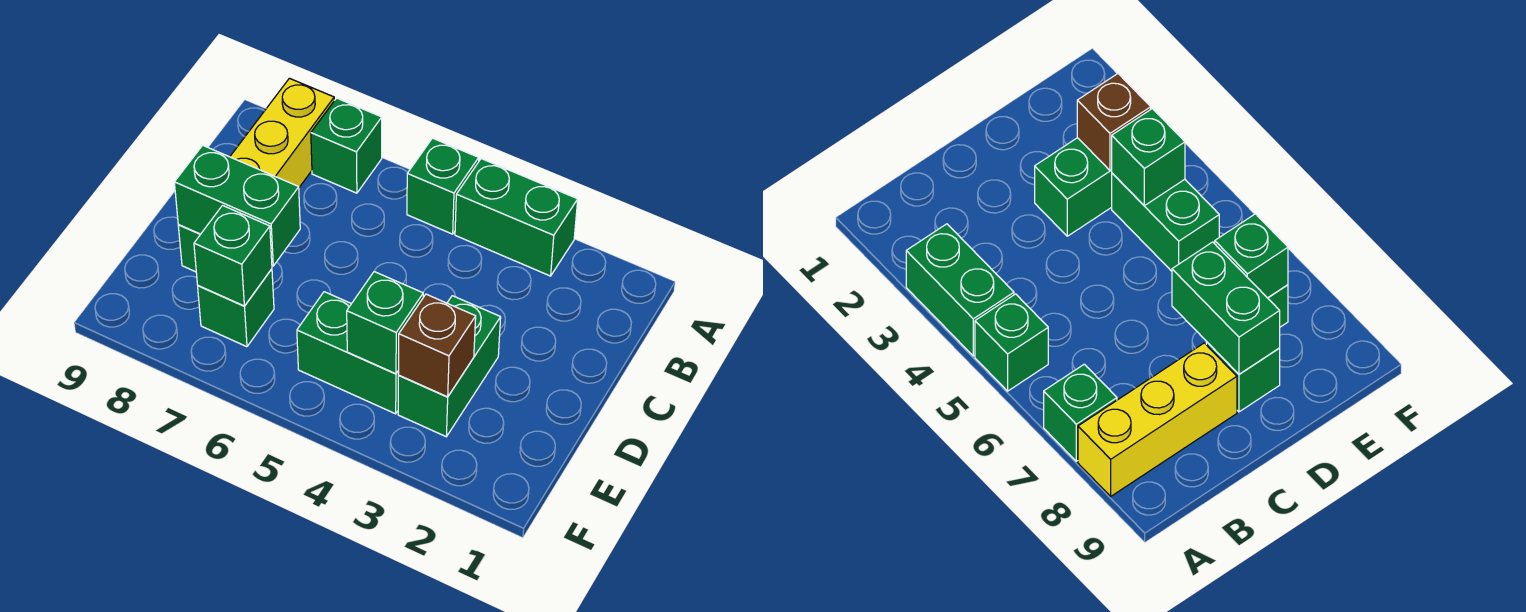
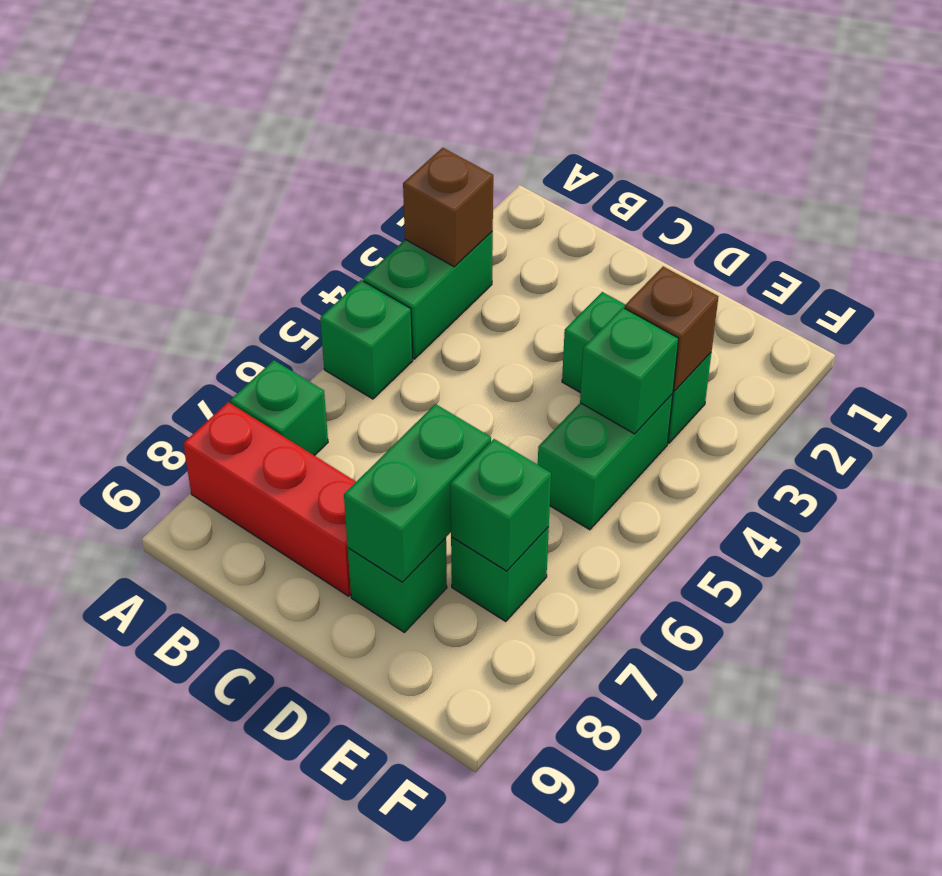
none -> brown 1x1 brick [403,148,493,267]
yellow 1x3 brick [230,78,334,187] -> red 1x3 brick [183,402,356,596]

